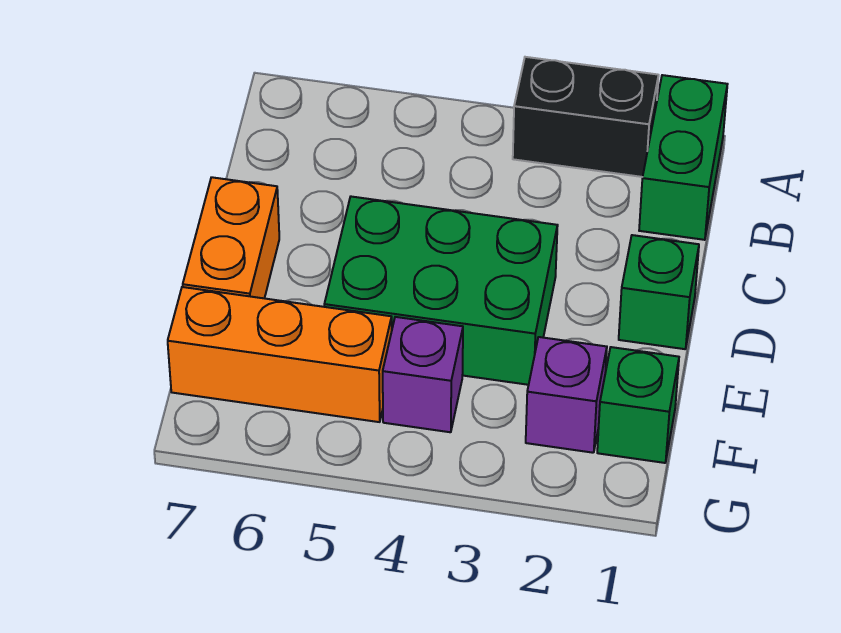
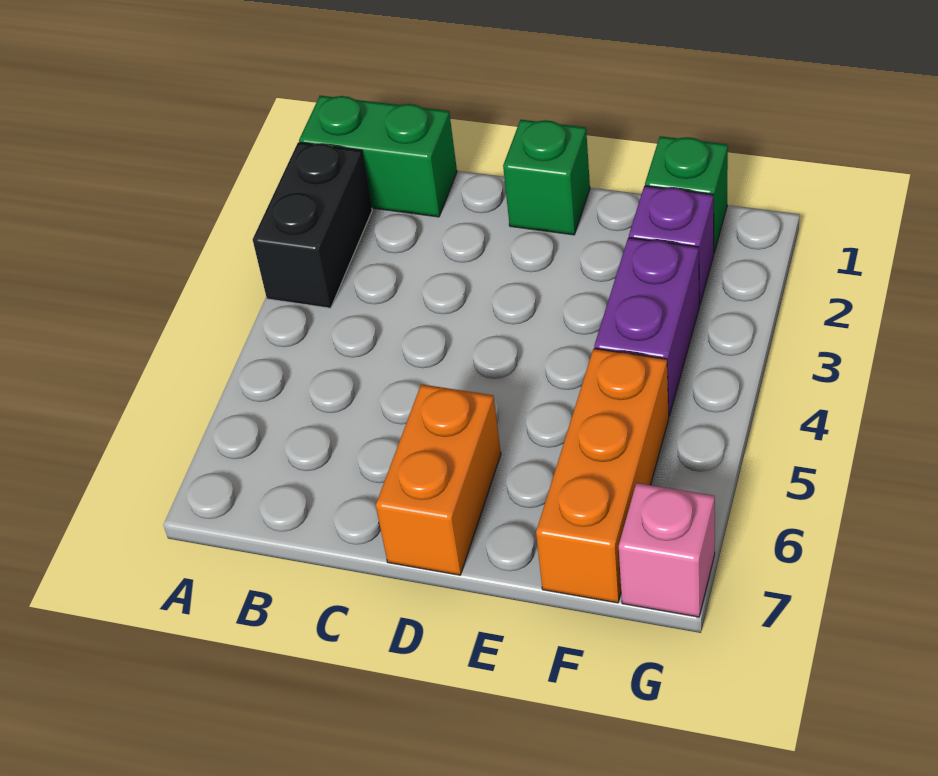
green 2x3 brick [324,197,558,385] -> none
orange 1x2 brick [183,177,279,298] -> orange 1x2 brick turned to [376,384,501,575]
purple 1x1 brick [383,317,463,432] -> purple 1x2 brick [594,238,699,416]
none -> pink 1x1 brick [619,483,715,617]

